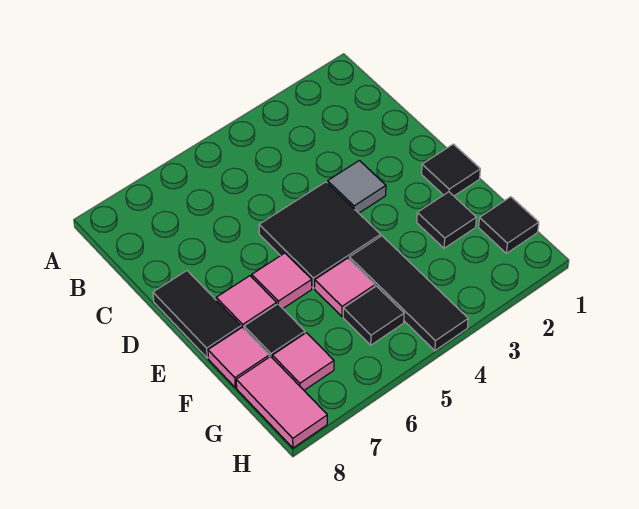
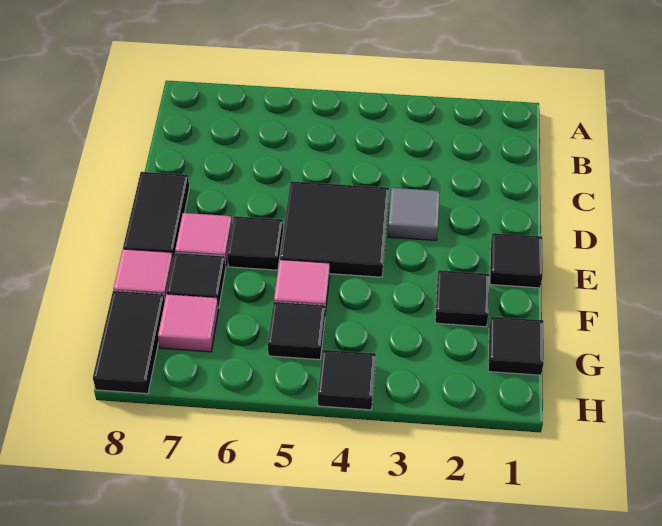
pink 1x1 tile [252,253,312,308] -> black 1x1 tile [227,216,283,270]
black 1x3 tile [349,236,468,351] -> black 1x1 tile [318,350,376,410]
pink 1x2 tile [236,356,327,448] -> black 1x2 tile [93,291,165,394]

